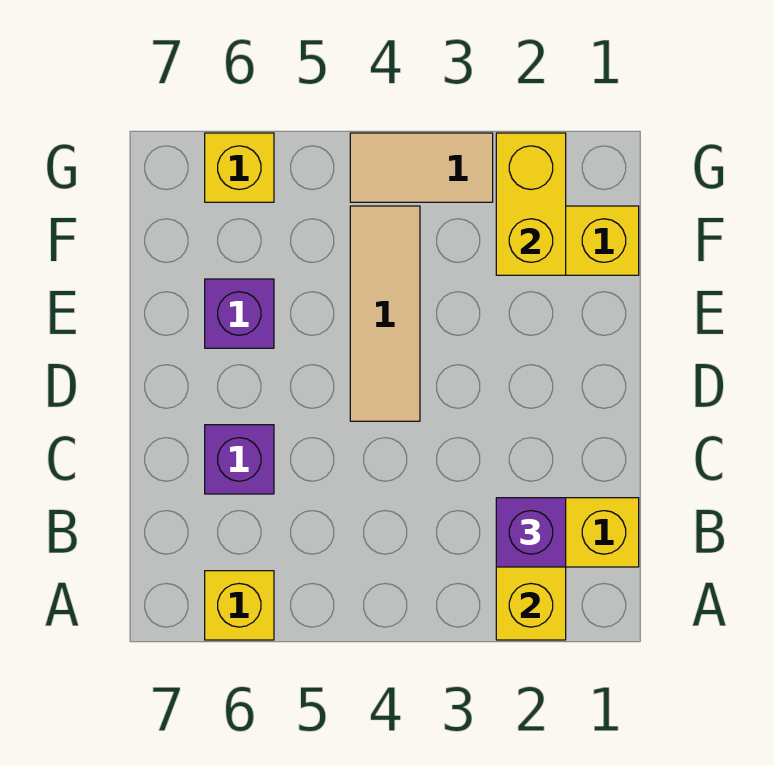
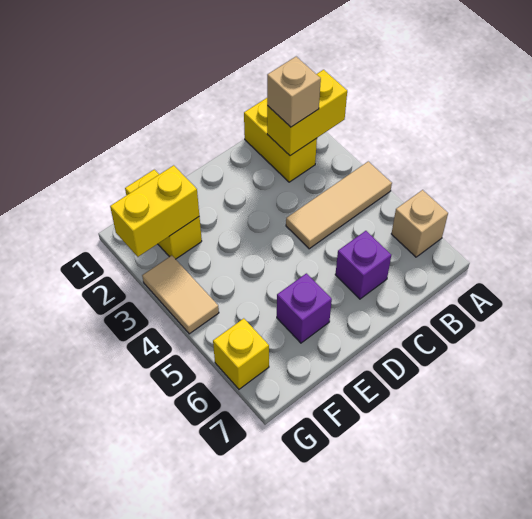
yellow 1x1 brick [205,571,274,640] -> tan 1x1 brick [391,190,448,257]
purple 1x1 brick [496,498,566,567] -> tan 1x1 brick [267,57,321,127]
tan 1x3 tile [350,206,420,421] -> tan 1x3 tile moved to [286,162,392,249]

